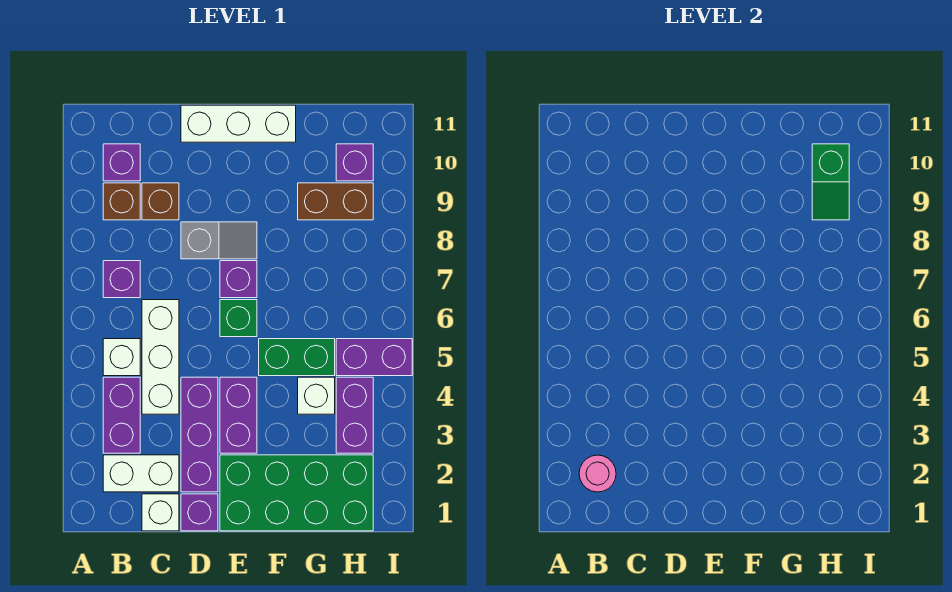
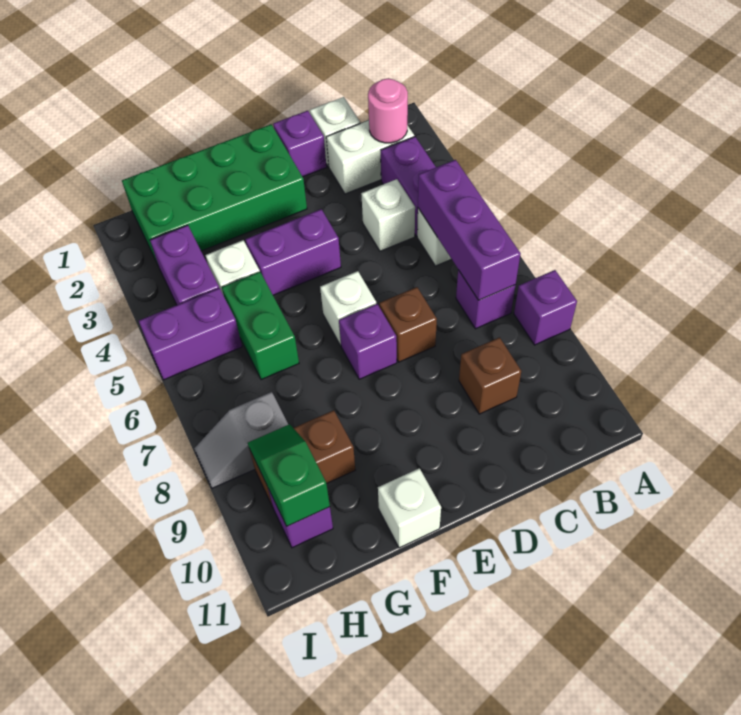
brown 1x1 brick [103,183,140,220] -> brown 1x1 brick moved to [379,287,437,362]
purple 1x1 brick [103,144,140,181] -> purple 1x1 brick moved to [514,270,577,345]
white 1x3 brick [142,300,179,414] -> white 1x1 brick [361,179,415,251]
purple 1x3 brick [181,377,218,492] -> purple 1x3 brick moved to [418,160,521,300]
grey 1x2 slope [181,222,257,259] -> grey 1x2 slope moved to [194,392,288,488]
white 1x3 brick [181,105,296,142] -> white 1x1 brick [378,468,441,548]
purple 1x2 brick [220,377,257,453] -> purple 1x2 brick turned to [245,209,341,295]
green 1x1 brick [220,300,257,337] -> white 1x1 brick [320,271,376,346]
green 1x2 brick [259,339,335,376] -> green 1x2 brick turned to [222,272,299,380]

